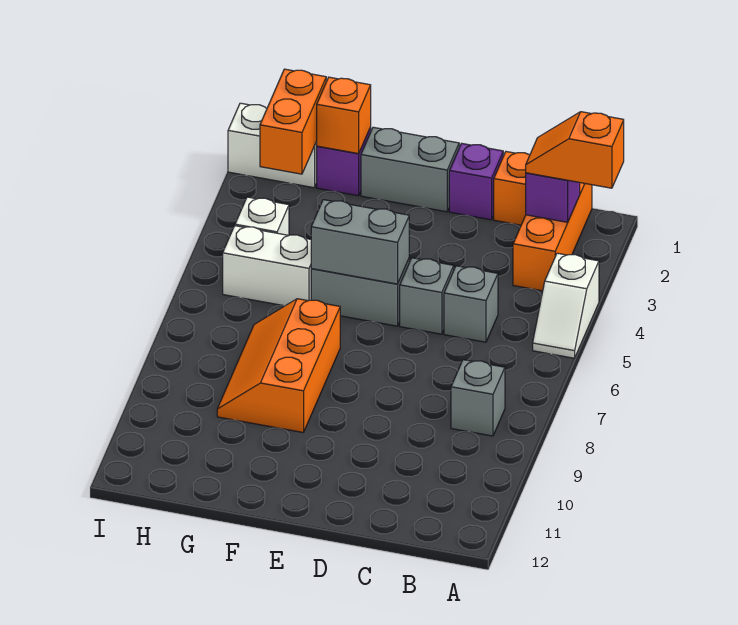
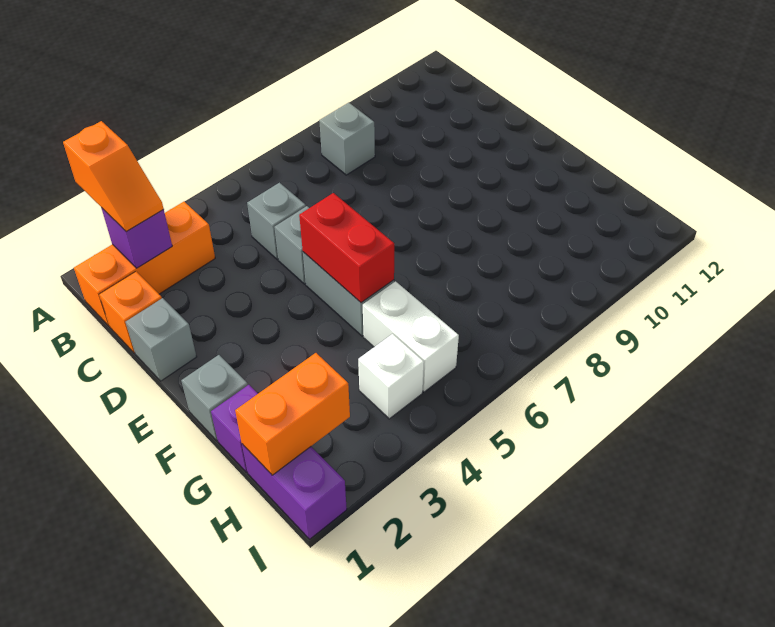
white 1x2 slope [533,253,599,358] -> none
purple 1x1 brick [449,143,503,220] -> grey 1x1 brick [126,298,197,381]
grey 1x2 brick [361,127,459,212] -> grey 1x1 brick [181,355,248,441]
grey 1x2 brick [311,200,409,284] -> red 1x2 brick [299,193,394,302]
orange 2x3 slope [217,299,340,432] -> none
orange 1x1 brick [316,77,371,154] -> none
white 1x2 brick [228,103,317,188] -> purple 1x2 brick [242,444,347,539]

